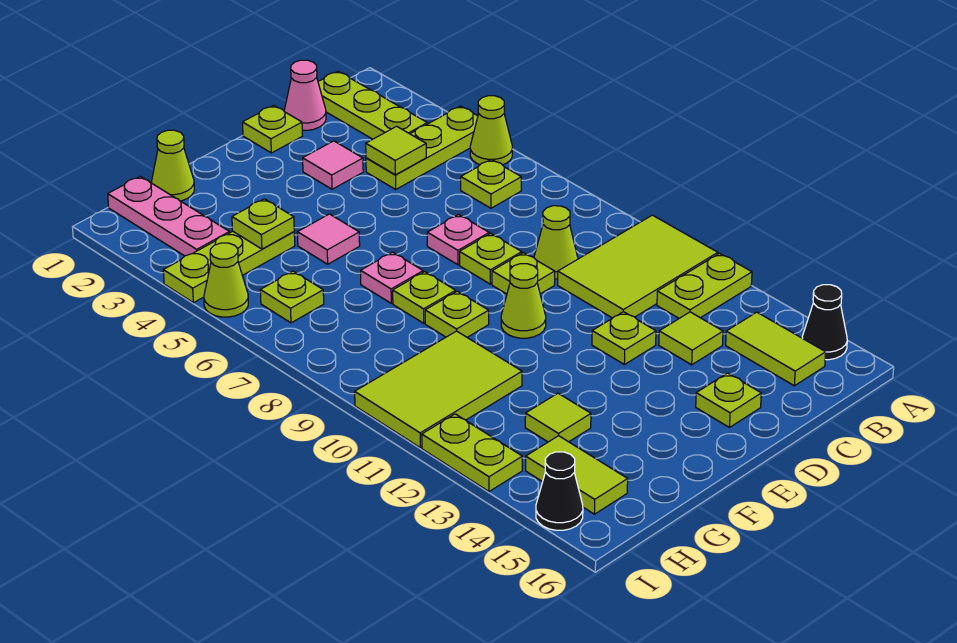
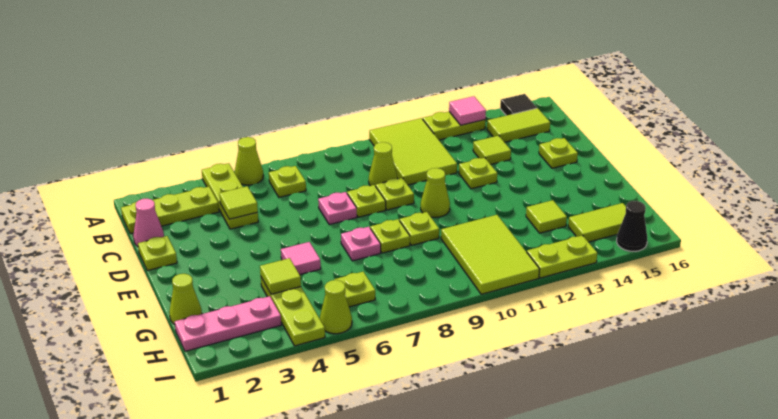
lime 1x2 plate [657,253,752,318] -> lime 1x2 plate turned to [423,112,485,140]
black 1x1 cone [802,285,847,360] -> black 1x1 tile [500,94,537,116]
pink 1x1 tile [303,141,363,189] -> pink 1x1 tile moved to [449,96,486,125]
lime 1x1 plate [232,199,294,249] -> lime 1x1 tile [260,258,301,294]

